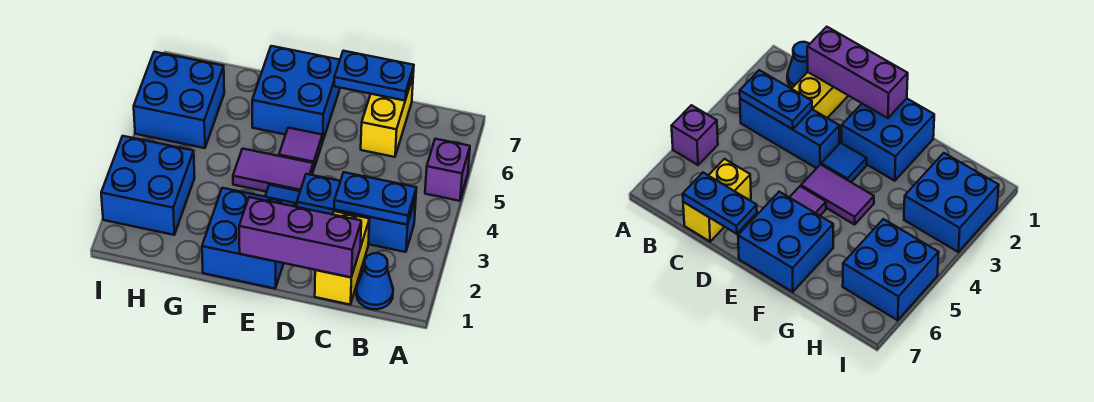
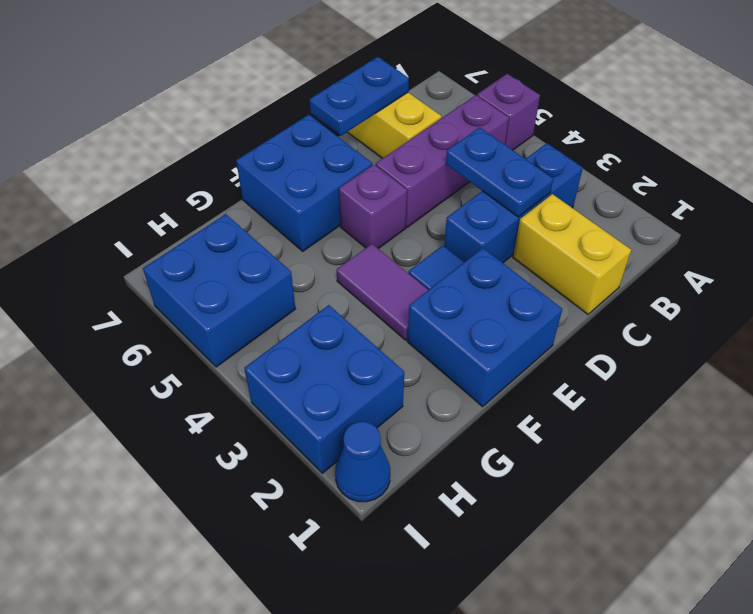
blue 1x1 cone [356,253,393,309] -> blue 1x1 cone moved to [335,422,390,502]
blue 1x2 plate [334,172,416,225] -> blue 1x2 plate turned to [446,127,553,217]
purple 1x3 brick [239,197,361,277] -> purple 1x3 brick moved to [376,95,509,227]
purple 1x2 tile [233,149,313,192] -> purple 1x2 tile turned to [337,244,428,340]
purple 1x1 tile [279,128,322,170] -> purple 1x1 brick [339,165,407,249]

